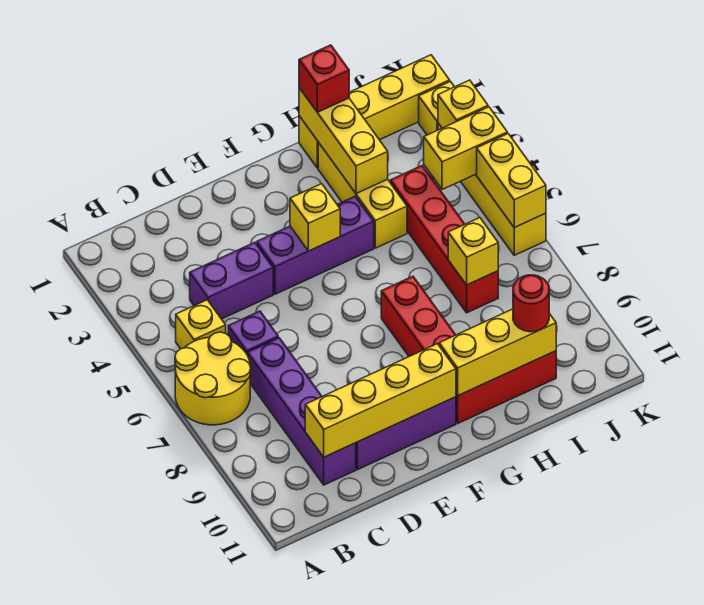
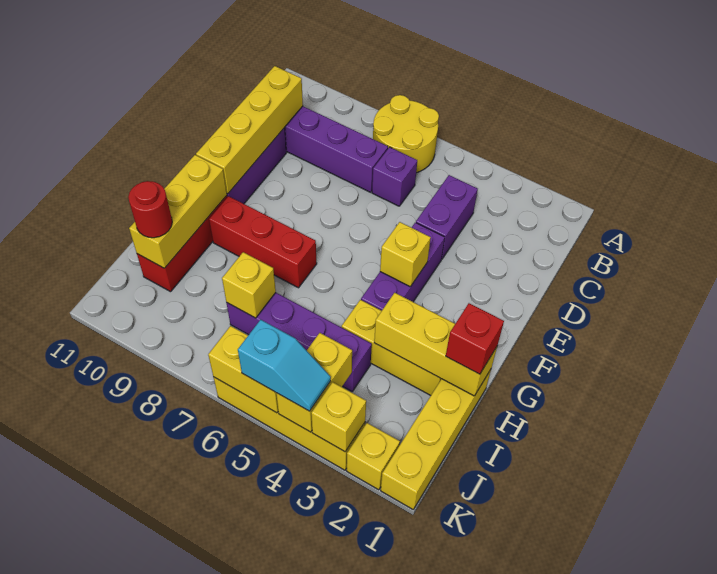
yellow 1x1 brick [176,300,226,349] -> none
red 1x4 brick [390,166,498,313] -> purple 1x4 brick [226,293,372,391]
none -> cyan 1x2 slope [238,320,331,411]

